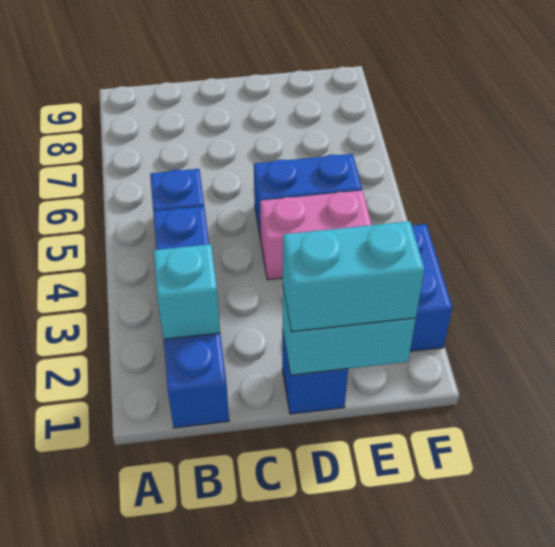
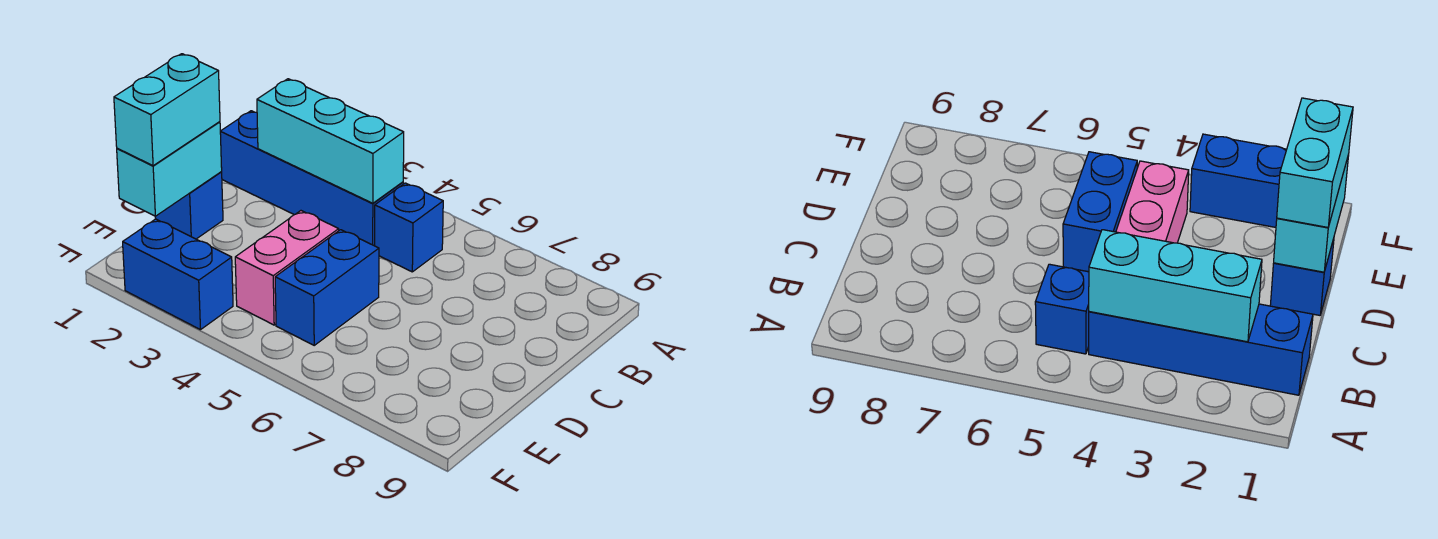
cyan 1x1 brick [153,244,220,339] -> cyan 1x3 brick [257,79,404,203]

